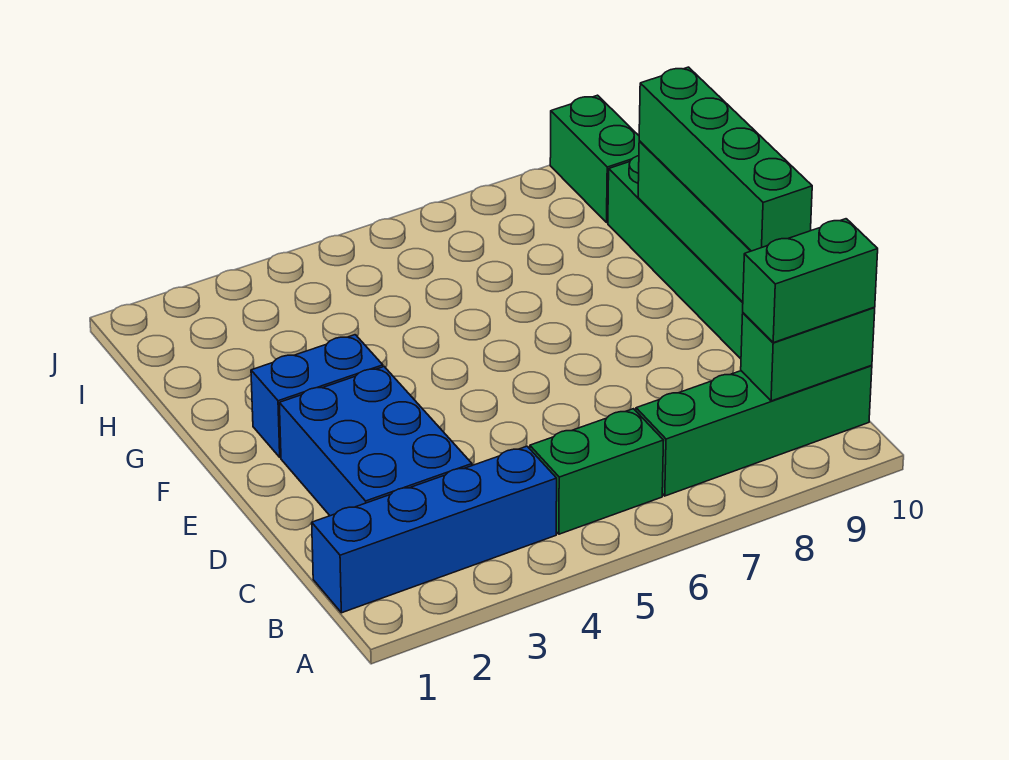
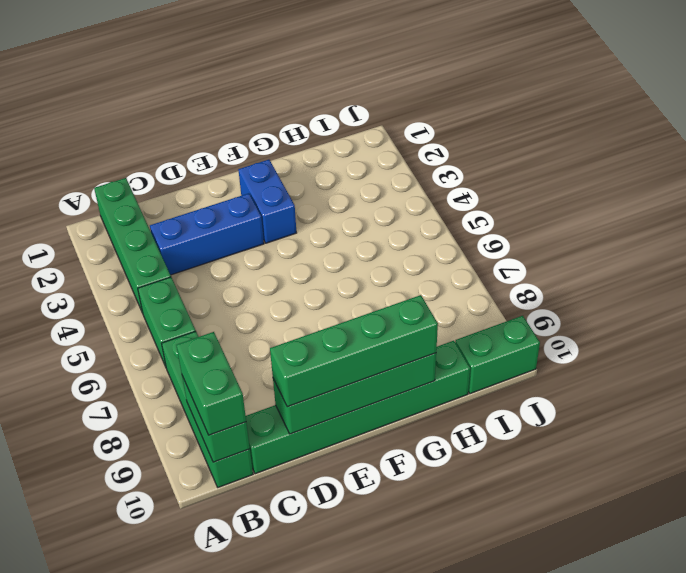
blue 1x4 brick [312,446,557,613] -> green 1x4 brick [94,178,171,311]
blue 2x3 brick [279,367,472,516] -> blue 1x3 brick [150,193,264,275]

